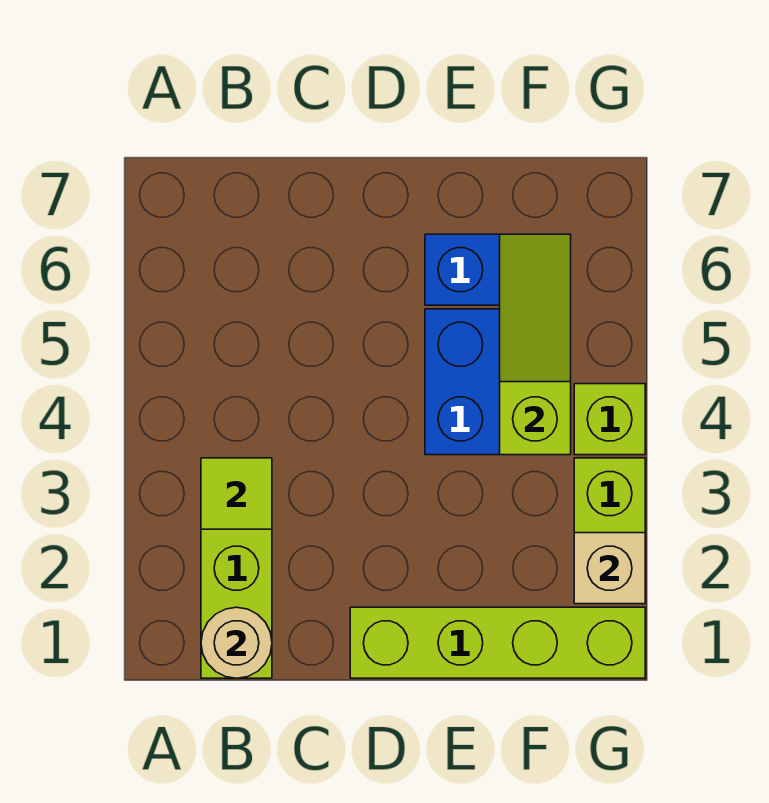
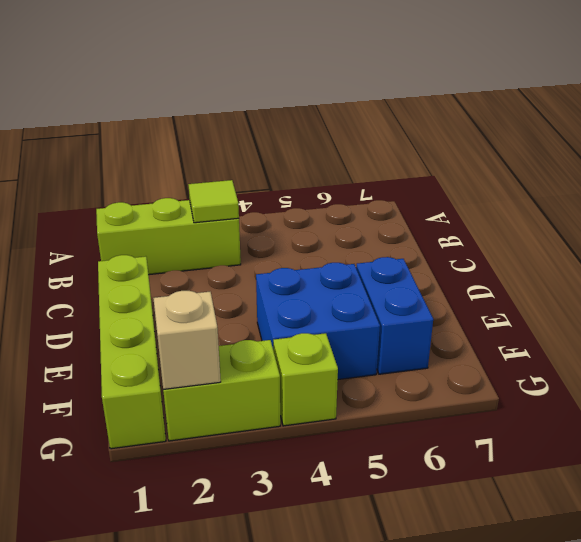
tan 1x1 round brick [201,607,272,678] -> none
lime 1x3 slope [500,234,571,455] -> none

